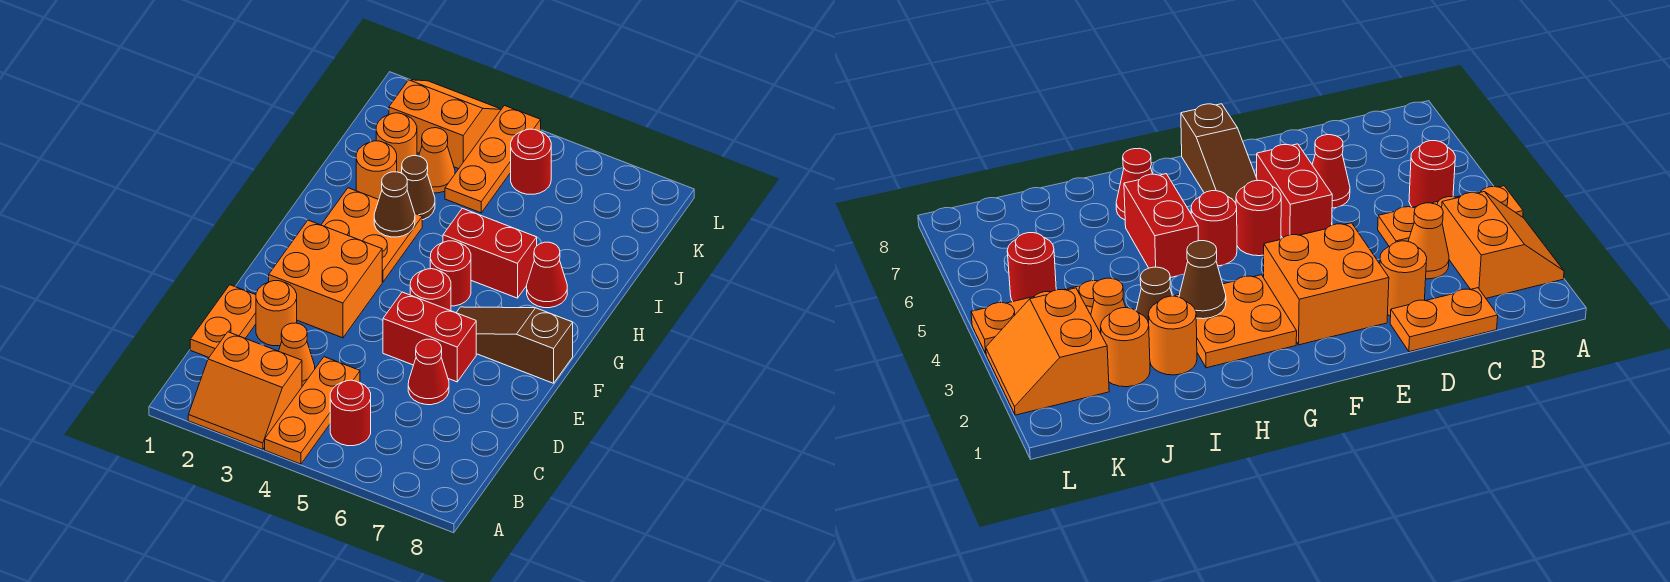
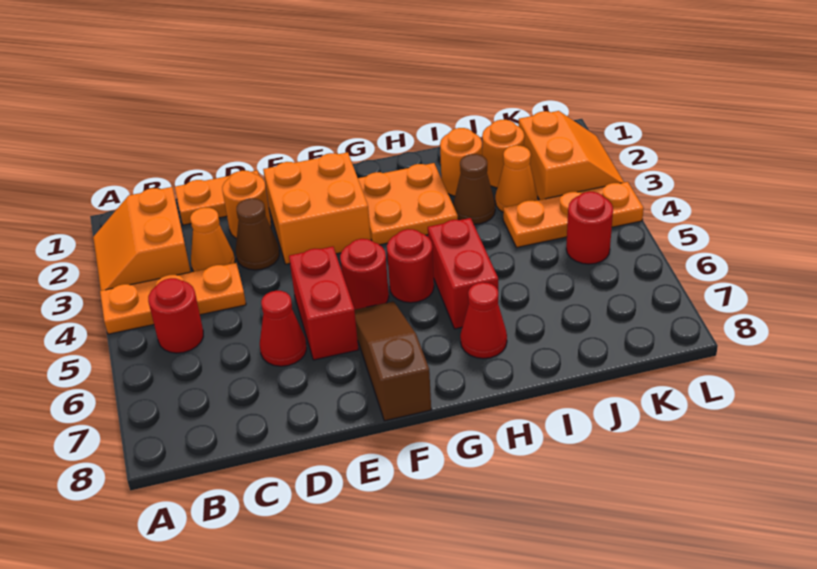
brown 1x1 cone [374,172,415,237] -> brown 1x1 cone moved to [236,198,279,270]

